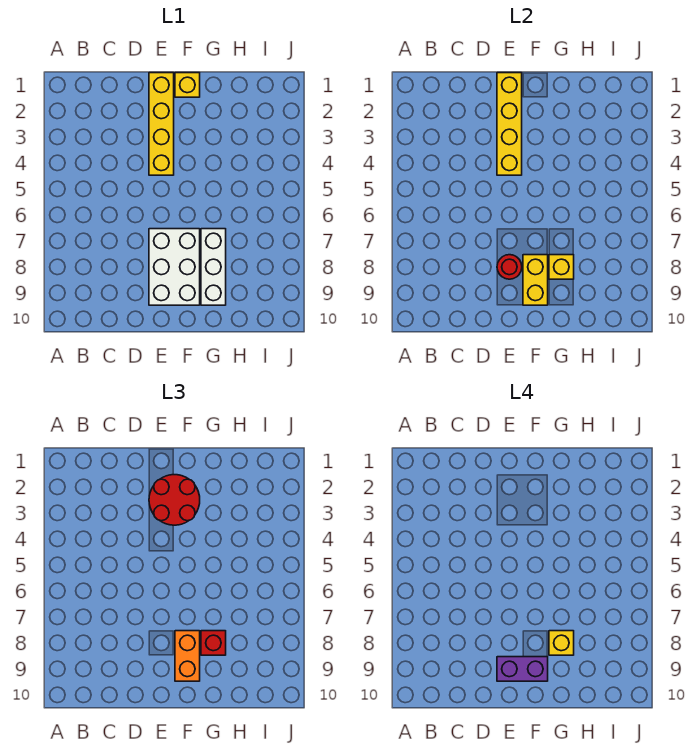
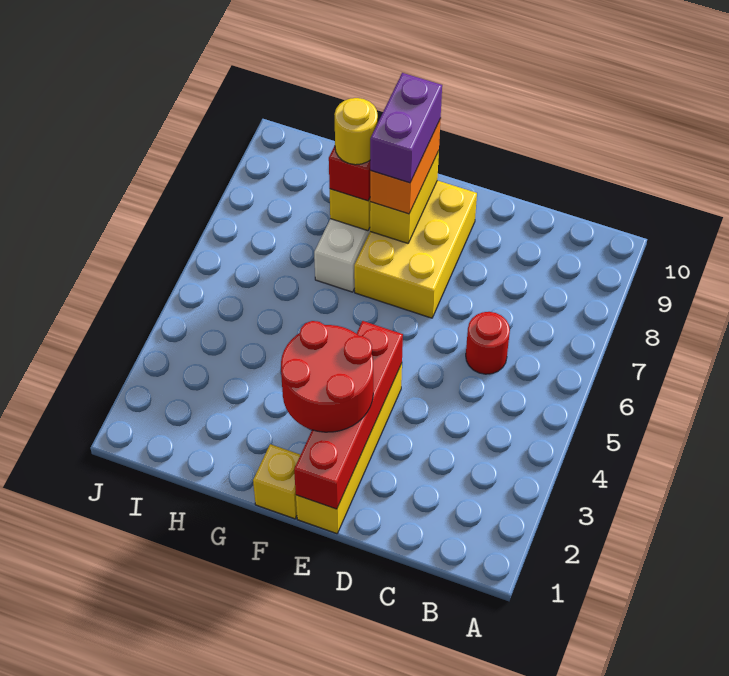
yellow 1x4 brick [497,73,522,175] -> red 1x4 brick [294,321,403,509]
white 2x3 brick [149,229,200,305] -> yellow 2x3 brick [354,180,477,318]
red 1x1 round brick [497,255,522,279] -> red 1x1 round brick moved to [466,312,510,374]
purple 1x2 brick [497,657,548,681] -> purple 1x2 brick turned to [370,73,442,183]
yellow 1x1 brick [549,631,574,655] -> yellow 1x1 round brick [334,98,378,165]

